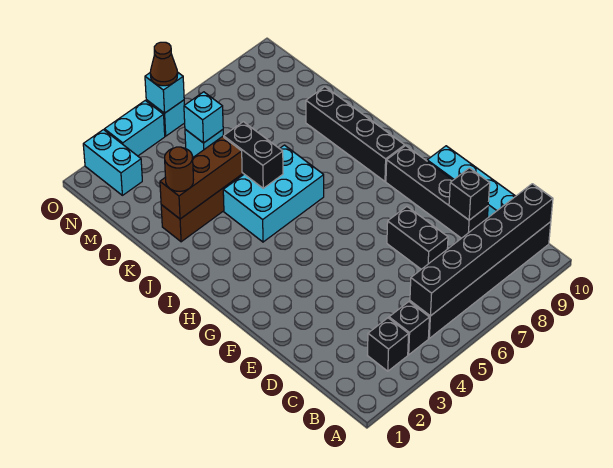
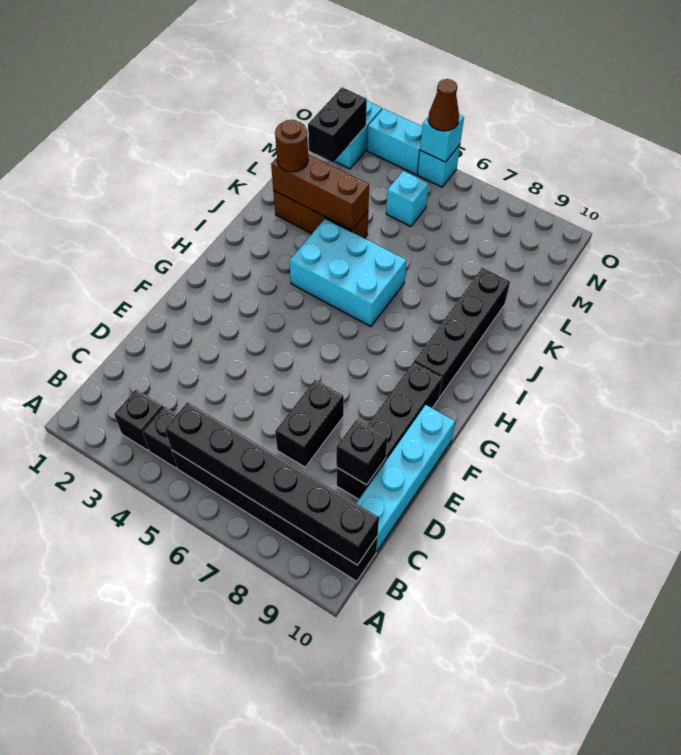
black 1x2 brick [224,122,283,188] -> black 1x2 brick moved to [308,87,367,163]
cyan 1x1 brick [184,92,223,143] -> none

